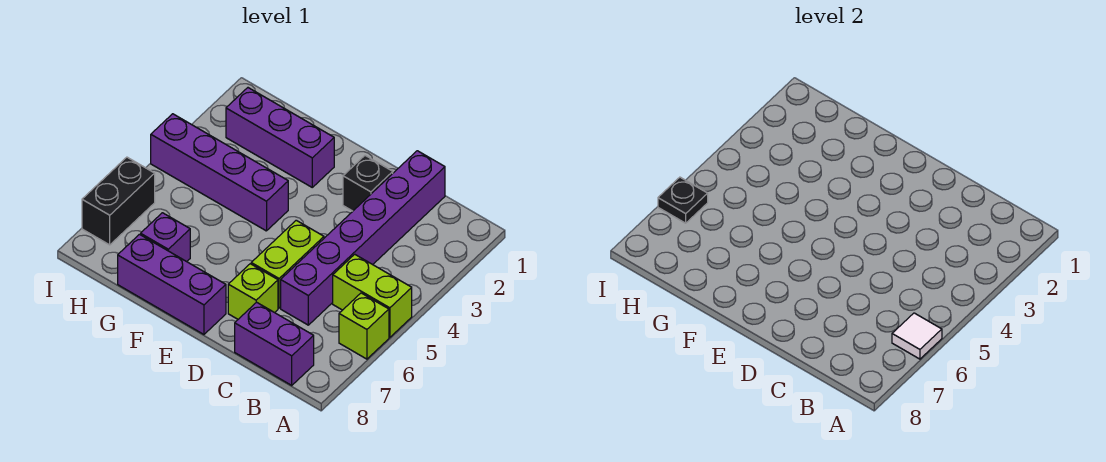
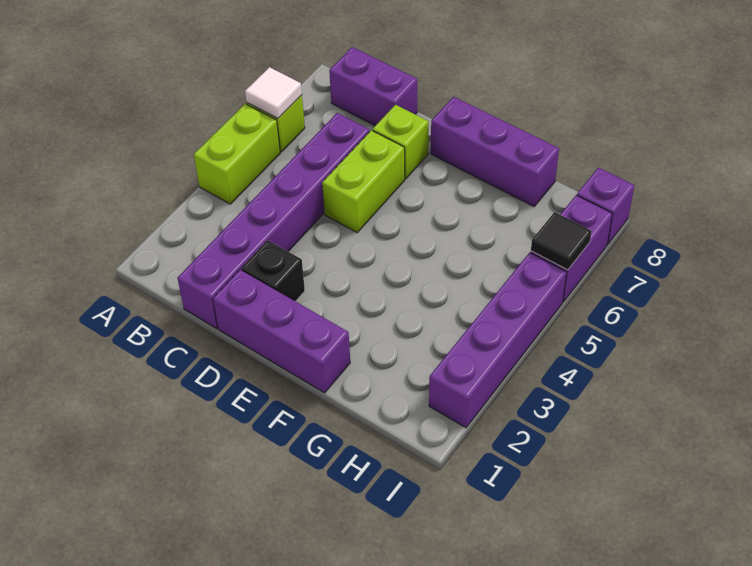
lime 1x2 brick [333,254,412,337] -> lime 1x2 brick turned to [194,104,280,204]
purple 1x3 brick [226,88,334,187] -> purple 1x3 brick moved to [213,270,350,393]
purple 1x4 brick [151,114,288,231] -> purple 1x4 brick turned to [429,253,567,428]
purple 1x1 brick [141,213,190,262] -> purple 1x1 brick moved to [577,168,634,244]
black 1x2 brick [82,157,155,245] -> purple 1x2 brick [531,195,612,302]
black 1x1 plate [658,177,708,223] -> black 1x1 tile [531,212,592,270]

